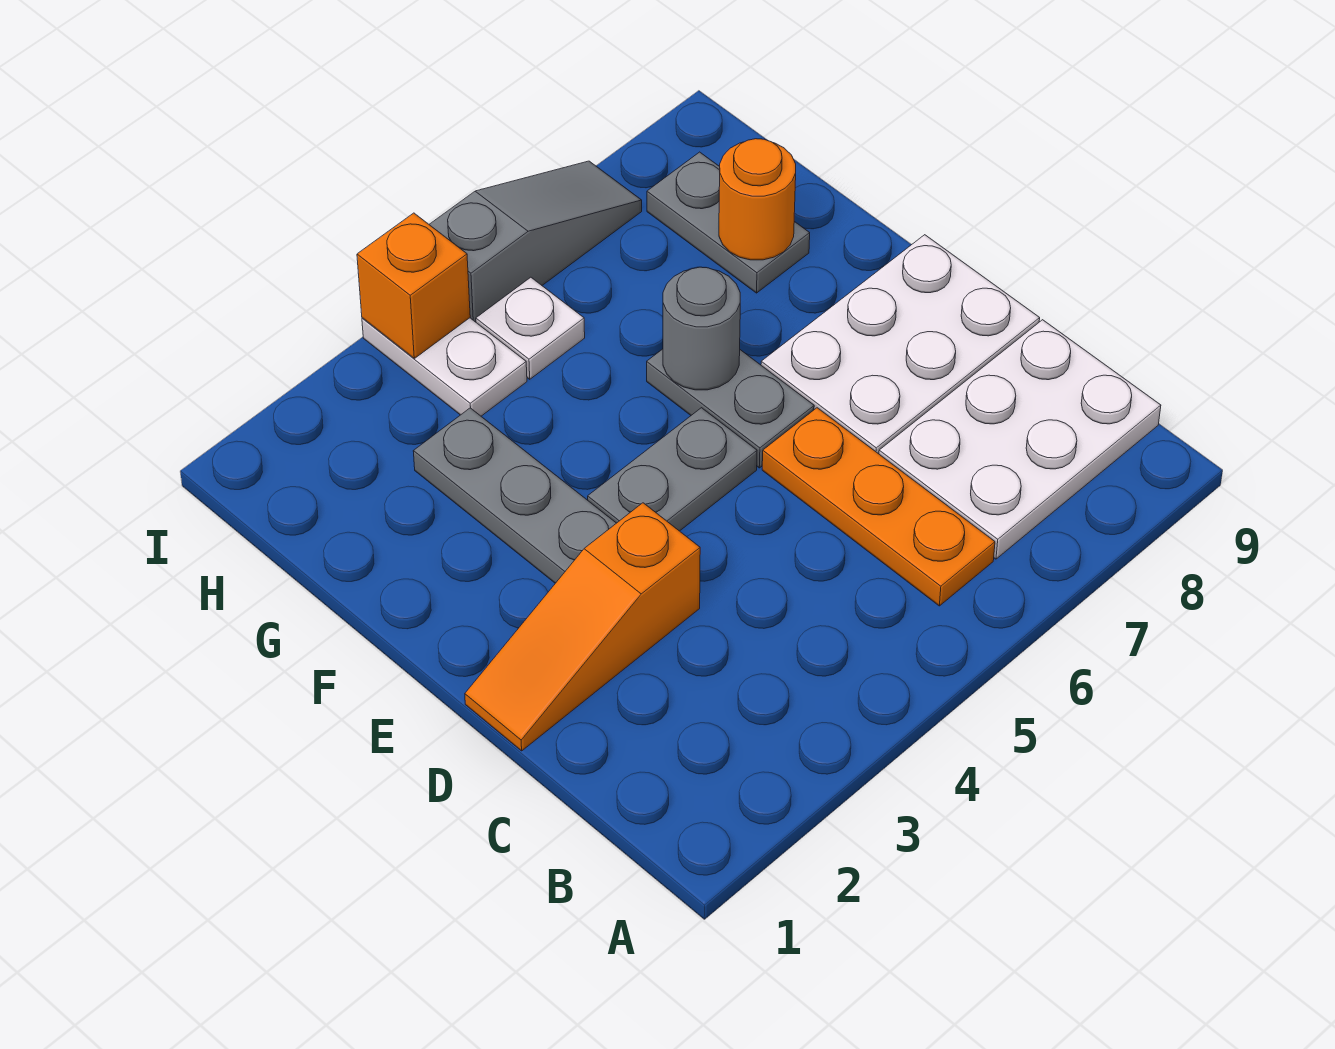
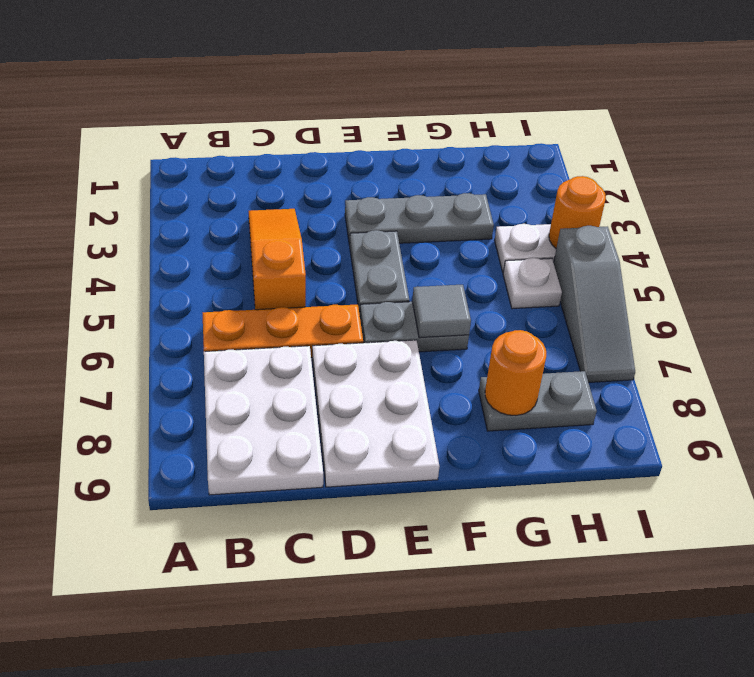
orange 1x3 slope [465,503,700,751] -> orange 1x3 slope moved to [249,209,306,310]
grey 1x1 round brick [663,267,740,390] -> grey 1x1 tile [412,285,471,338]
orange 1x1 brick [357,213,470,358] -> orange 1x1 round brick [549,176,606,248]

